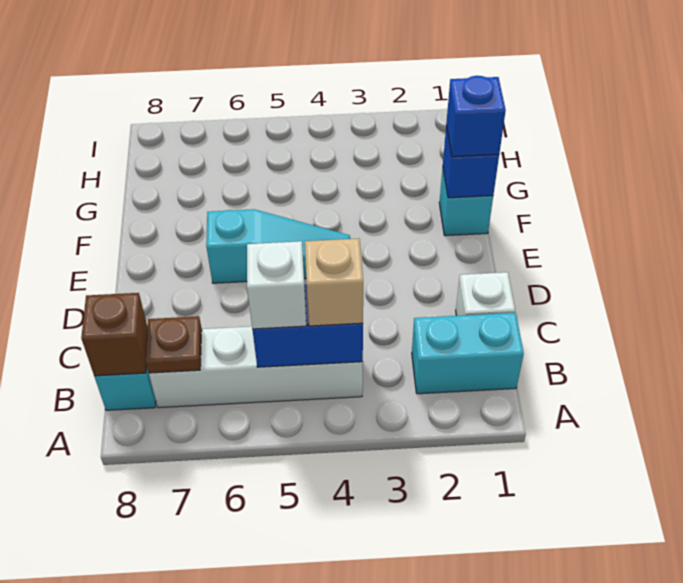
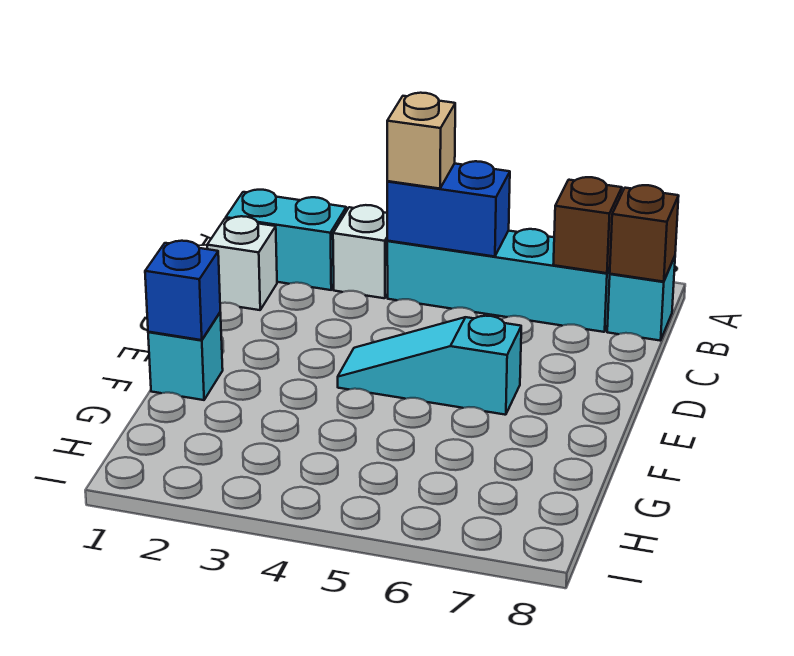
white 1x4 brick [149,326,363,408] -> cyan 1x4 brick [387,229,610,332]
white 1x1 brick [247,241,306,329] -> white 1x1 brick moved to [333,205,388,298]
brown 1x1 plate [145,316,202,373] -> brown 1x1 brick [553,177,622,273]
blue 1x1 brick [446,76,506,157] -> none

